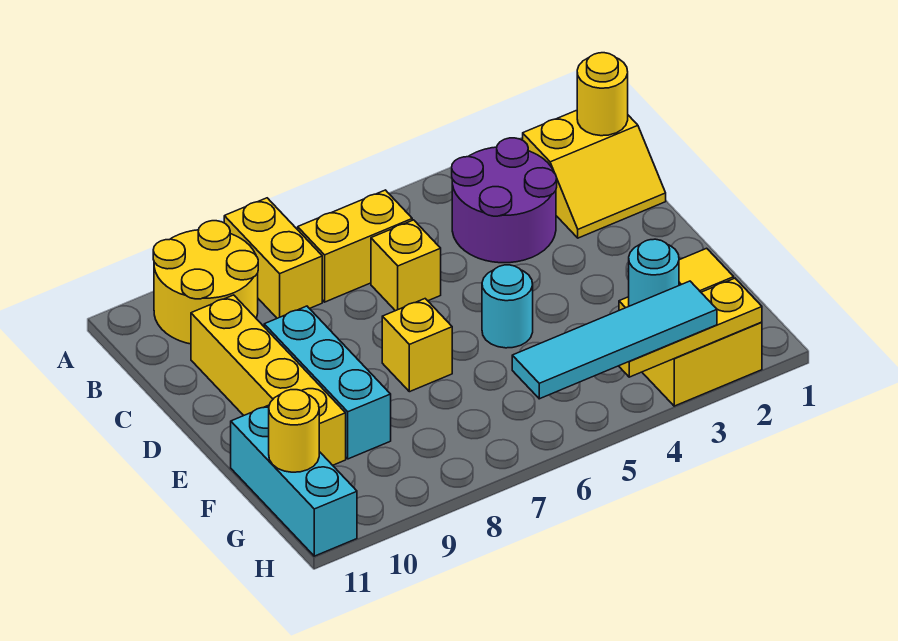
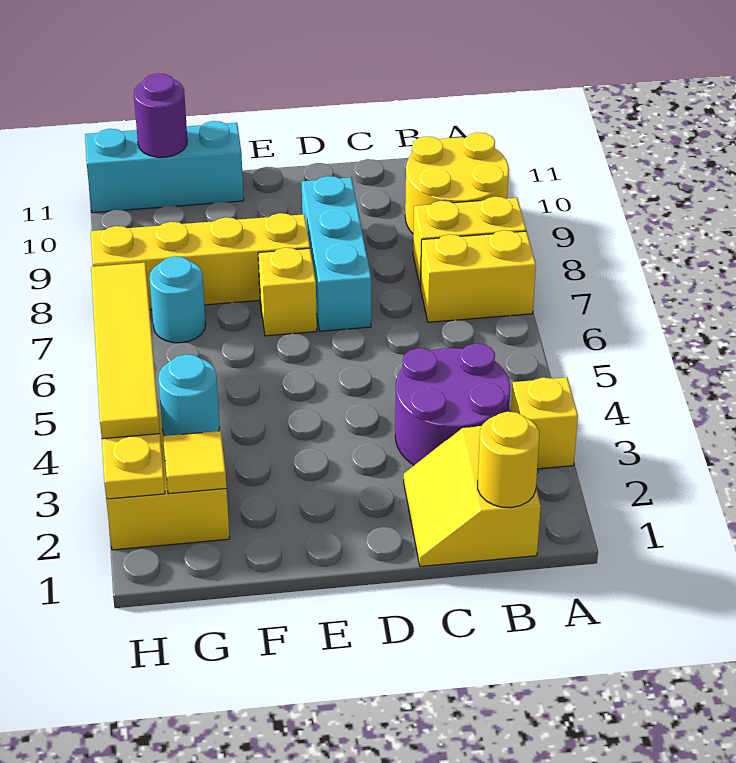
yellow 1x2 brick [298,190,412,302] -> yellow 1x2 brick turned to [421,230,536,322]
yellow 1x1 brick [371,220,441,311] -> yellow 1x1 brick moved to [511,377,578,469]
yellow 1x4 brick [191,295,346,465] -> yellow 1x4 brick moved to [91,213,310,309]
cyan 1x3 brick [264,306,391,459] -> cyan 1x3 brick turned to [302,176,371,331]
cyan 1x1 round brick [482,265,533,348] -> cyan 1x1 round brick moved to [150,256,206,343]
yellow 1x1 round brick [269,390,319,472] -> purple 1x1 round brick [134,73,187,157]
cyan 1x4 tile [512,281,717,399] -> yellow 1x4 tile [91,263,160,439]

